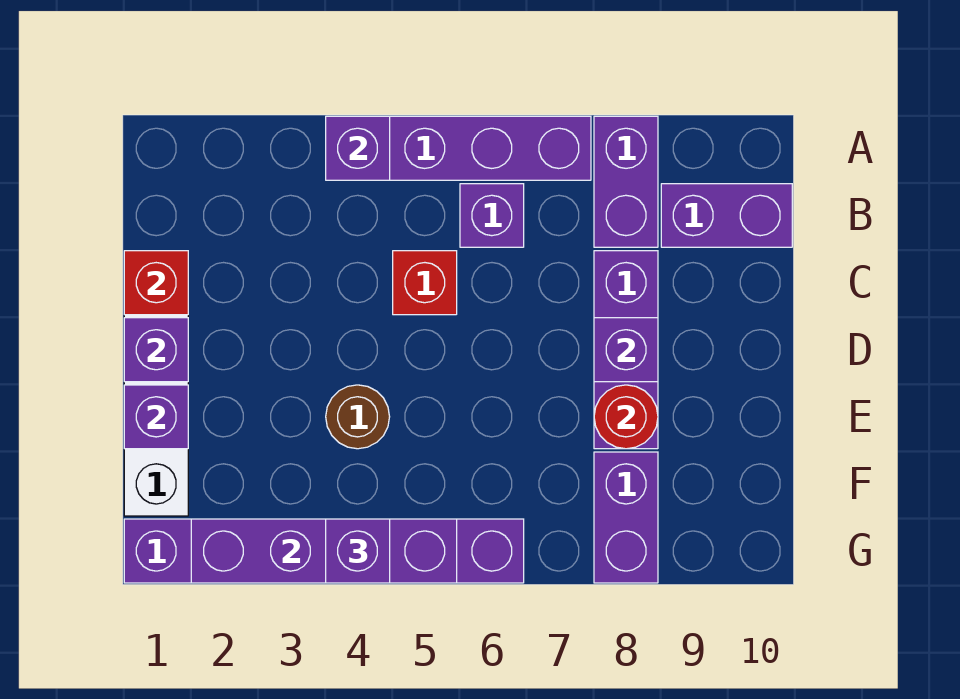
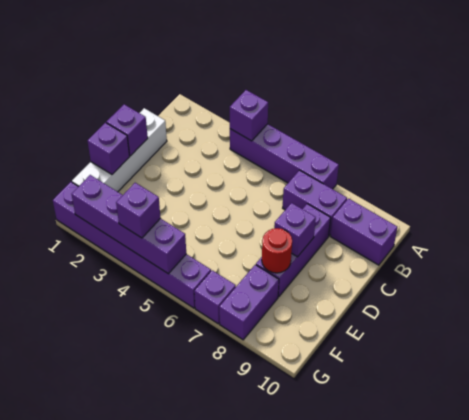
purple 1x2 brick [594,116,658,247] -> purple 1x2 brick turned to [283,170,347,236]
purple 1x1 brick [460,184,524,247] -> purple 1x1 brick moved to [194,270,236,324]
red 1x1 brick [124,251,188,315] -> none
red 1x1 brick [393,251,457,315] -> none
brown 1x1 round brick [326,385,390,449] -> none

